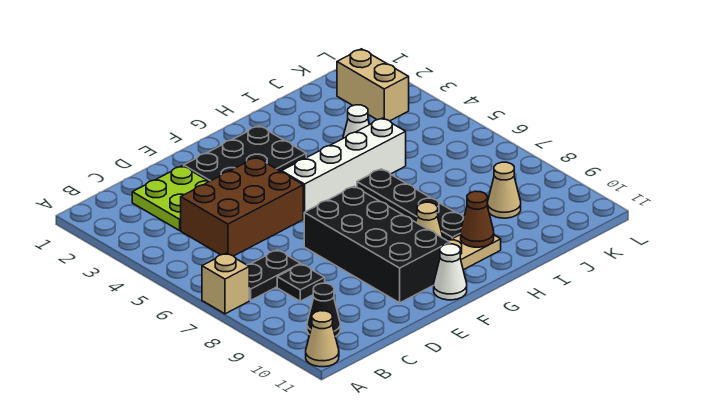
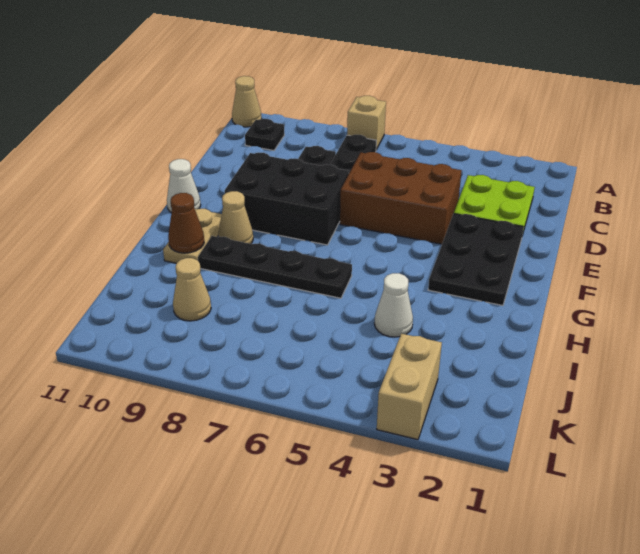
black 1x1 cone [307,283,340,337] -> black 1x1 plate [245,119,284,150]
brown 2x3 brick [181,157,303,256] -> brown 2x3 brick turned to [340,152,462,244]
black 2x4 brick [304,186,450,303] -> black 2x3 brick [225,153,349,245]
white 1x4 brick [282,118,406,218] -> none
tan 1x2 brick [337,49,409,121] -> tan 1x2 brick turned to [377,334,442,440]

